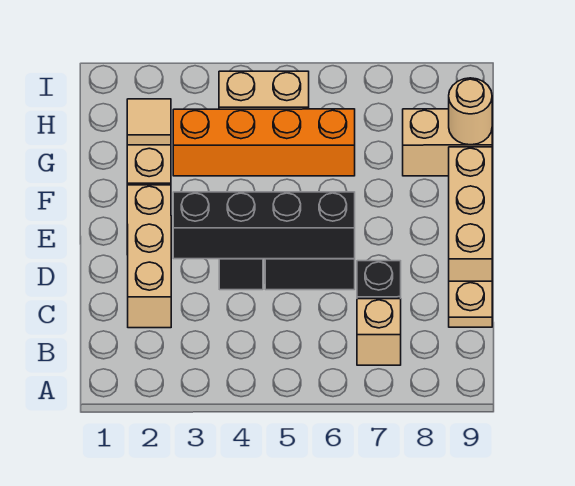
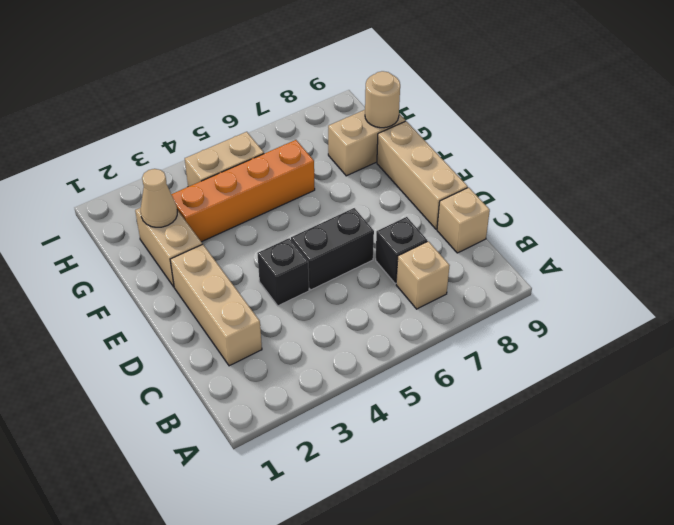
tan 1x1 plate [449,281,492,327] -> tan 1x1 brick [437,187,490,253]
black 1x4 brick [173,192,355,259] -> none
tan 1x1 tile [127,99,171,145] -> tan 1x1 cone [141,169,177,227]

